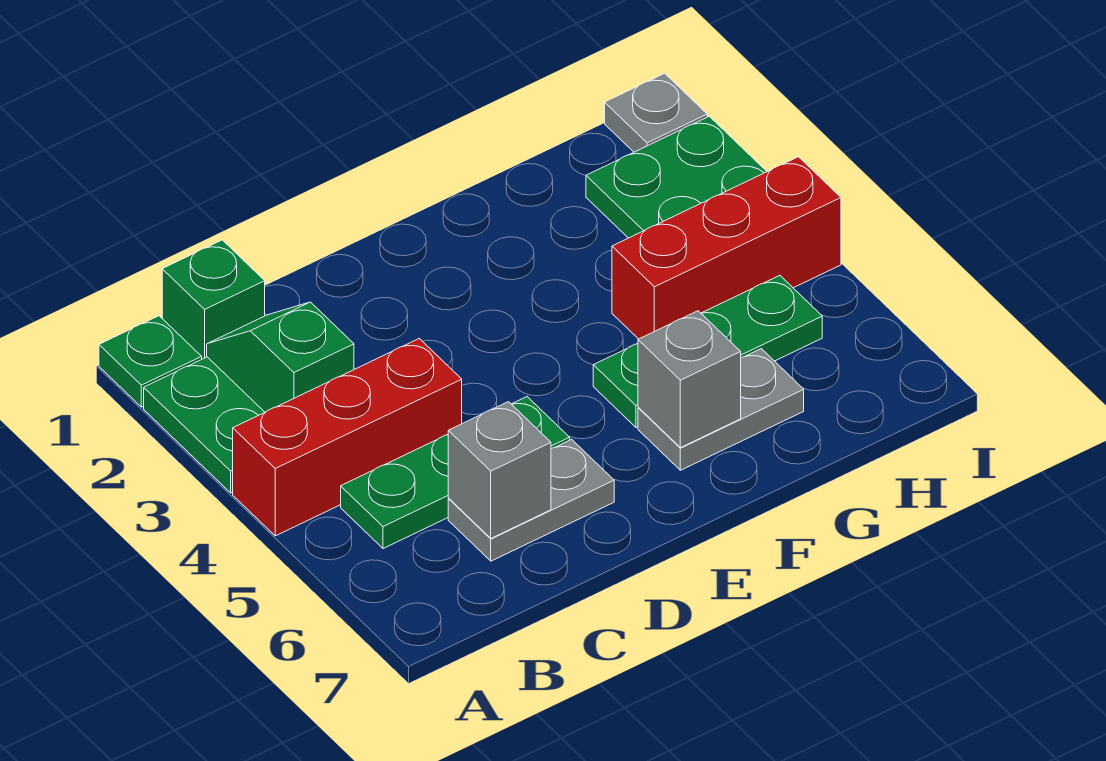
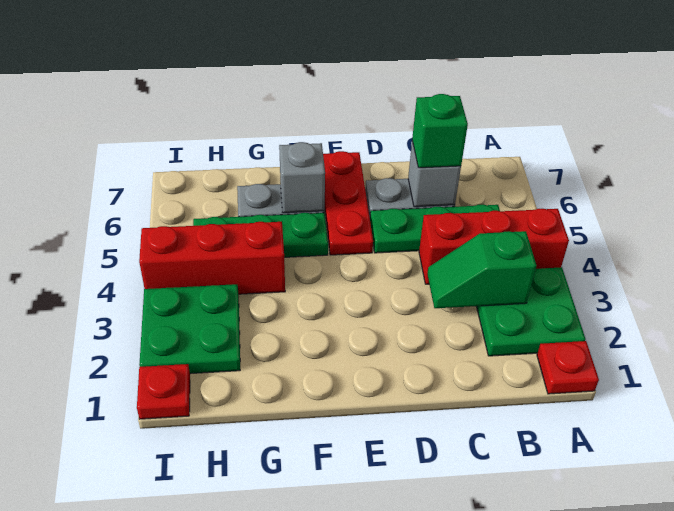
green 1x1 plate [99,316,202,407] -> red 1x1 plate [537,341,599,394]
green 1x1 brick [162,240,265,359] -> green 1x1 brick moved to [412,94,468,168]
green 1x2 slope [207,302,354,412] -> green 1x2 slope turned to [427,231,536,308]
none -> red 1x3 plate [323,151,373,255]
grey 1x1 plate [605,73,707,152] -> red 1x1 plate [137,364,190,419]

